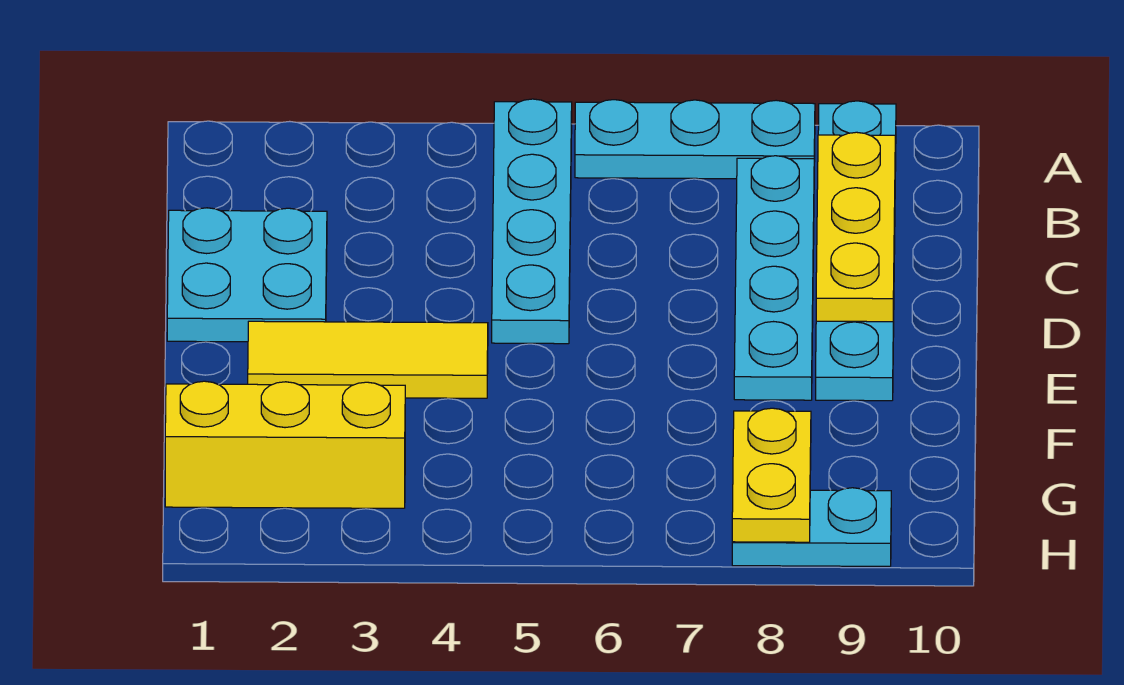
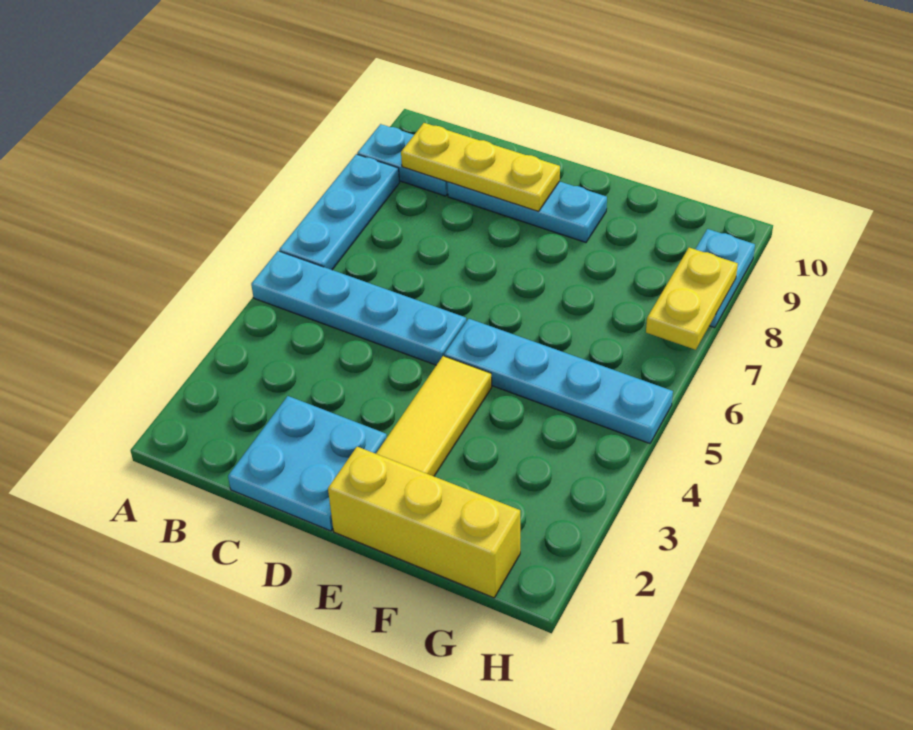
cyan 1x4 plate [734,156,814,400] -> cyan 1x4 plate moved to [444,319,673,443]
yellow 1x3 brick [165,381,405,508] -> yellow 1x3 brick turned to [328,447,520,598]
yellow 1x2 plate [732,408,811,542] -> yellow 1x2 plate turned to [646,248,738,350]

